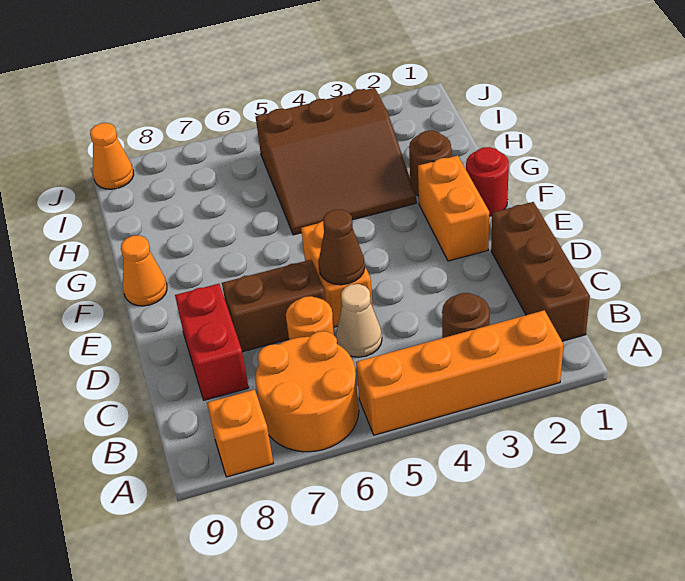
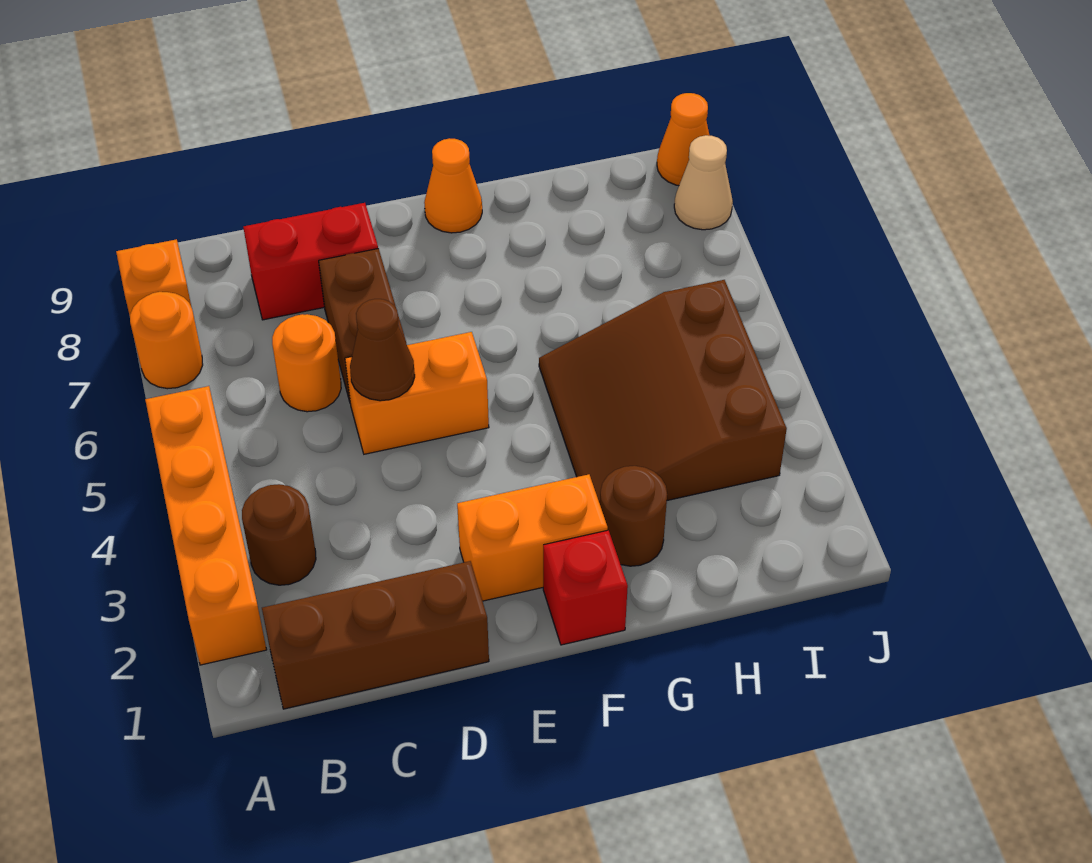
orange 2x2 round brick [255,331,359,452] -> orange 1x1 round brick [130,292,203,389]
tan 1x1 cone [336,284,382,357] -> tan 1x1 cone moved to [674,135,733,230]
red 1x1 round brick [466,147,509,216] -> red 1x1 brick [543,530,628,645]

